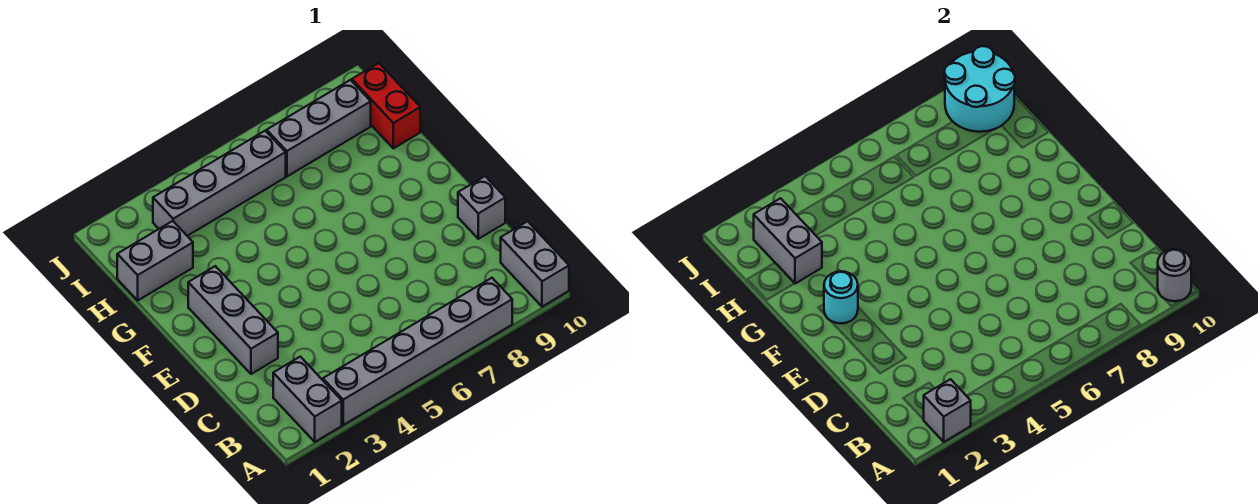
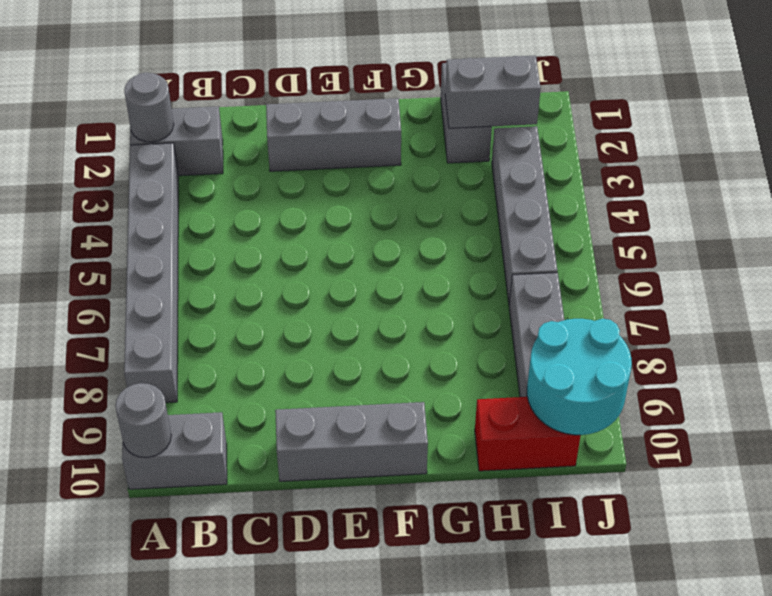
grey 1x1 brick [924,379,971,442] -> grey 1x1 round brick [124,72,174,142]
grey 1x1 brick [458,176,505,239] -> grey 1x3 brick [275,402,428,481]
cyan 1x1 round brick [824,271,858,323] -> none

